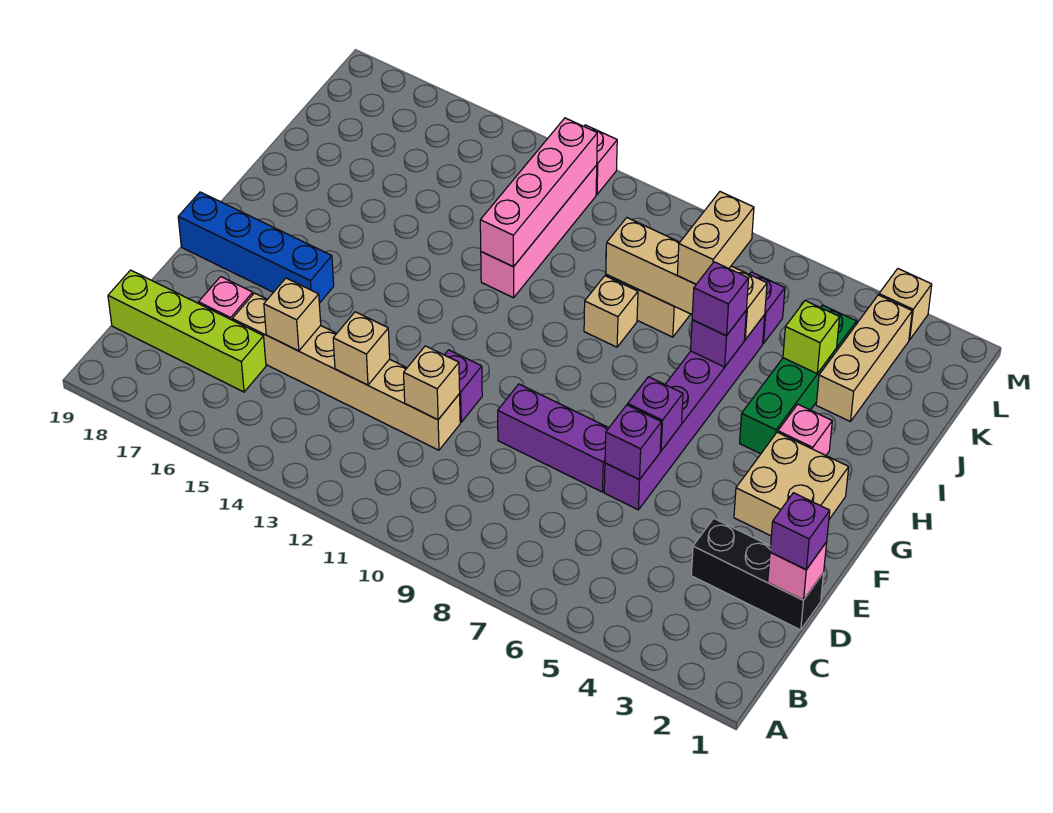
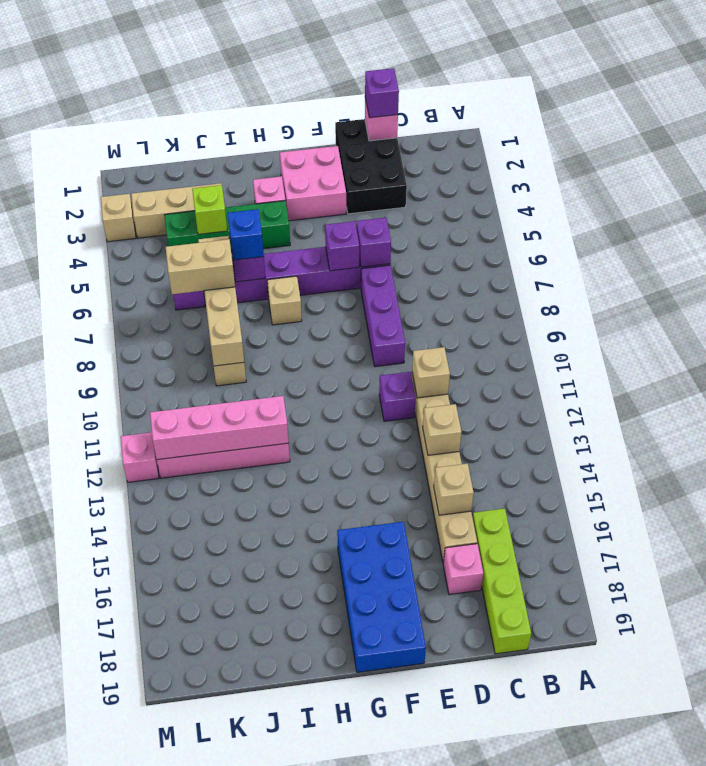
black 1x3 brick [691,518,824,630] -> black 2x3 brick [335,119,407,214]
tan 2x2 brick [734,432,849,536] -> pink 2x2 brick [280,146,346,221]
blue 1x4 brick [178,192,334,303] -> blue 2x4 brick [337,522,426,672]
purple 1x1 brick [692,262,749,336] -> blue 1x1 brick [228,209,264,260]
tan 1x1 brick [584,276,638,347] -> tan 1x1 brick moved to [267,276,302,325]

